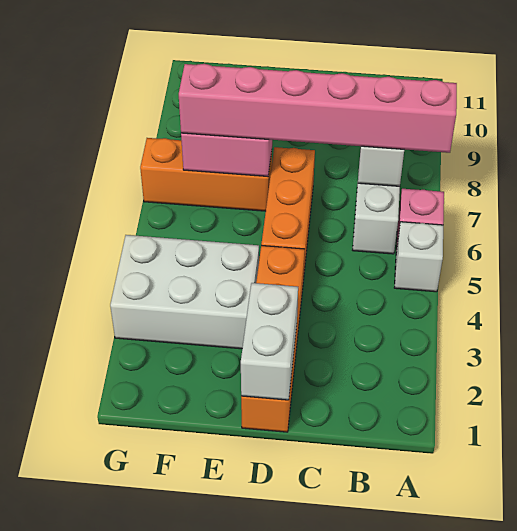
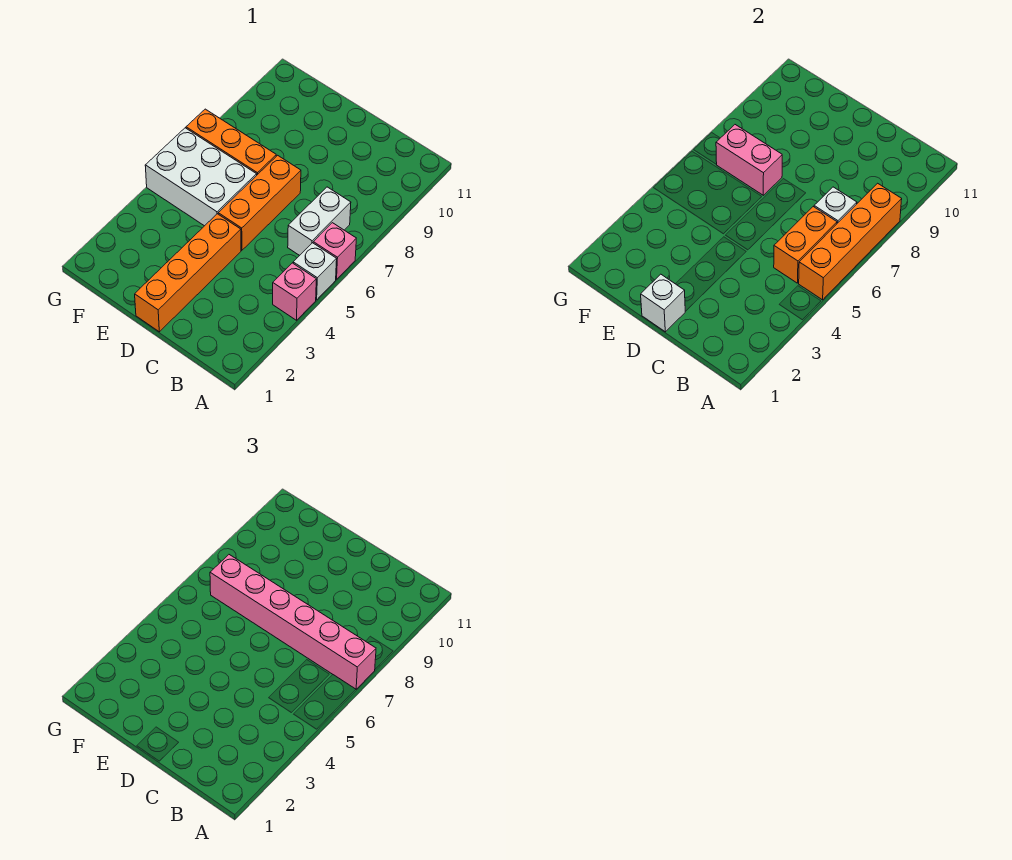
none -> pink 1x1 brick [273,263,316,320]
none -> orange 1x4 brick [799,183,902,300]
none -> orange 1x2 brick [774,207,837,283]
white 1x2 brick [241,283,298,400] -> white 1x1 brick [641,274,685,332]
white 2x3 brick [110,235,259,349] -> white 2x3 brick moved to [145,128,257,226]

